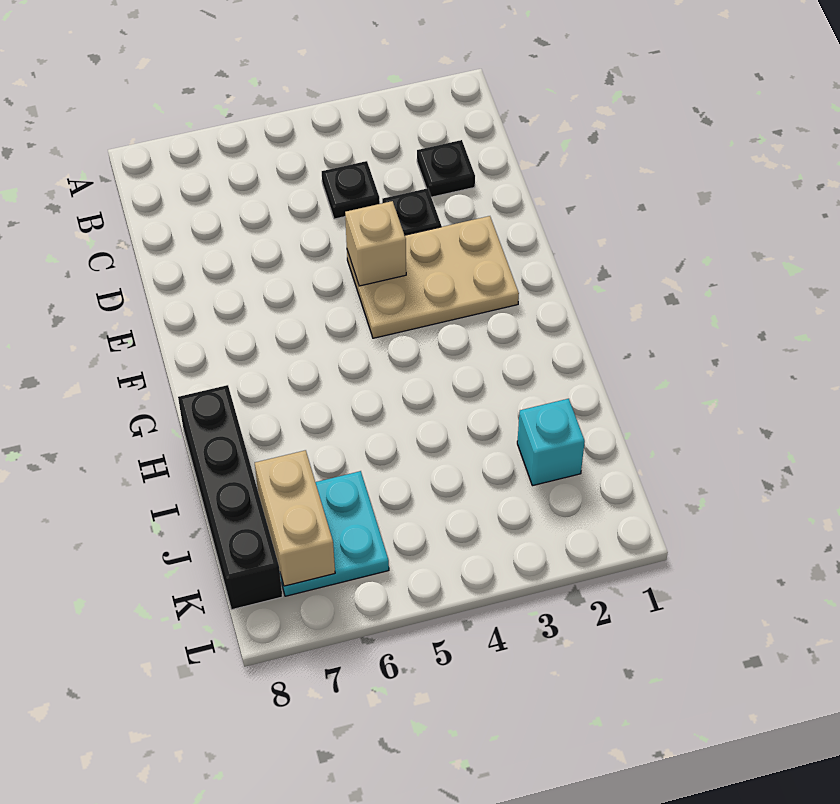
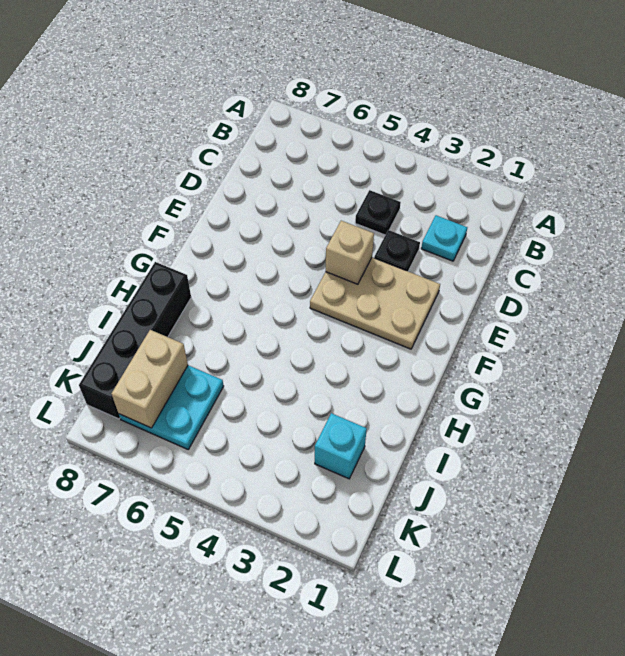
black 1x1 plate [417,140,475,197] -> cyan 1x1 plate [421,215,467,261]

